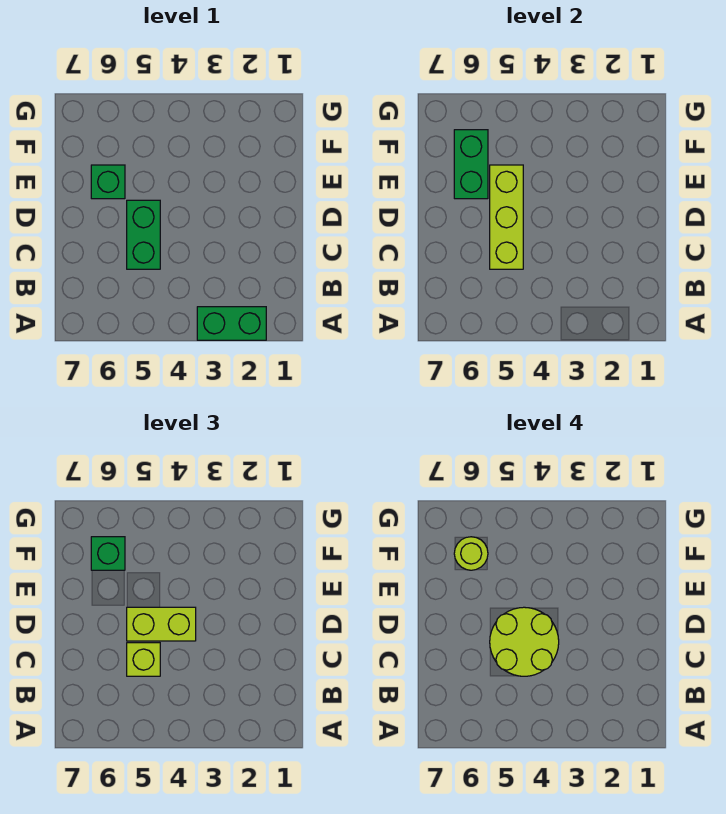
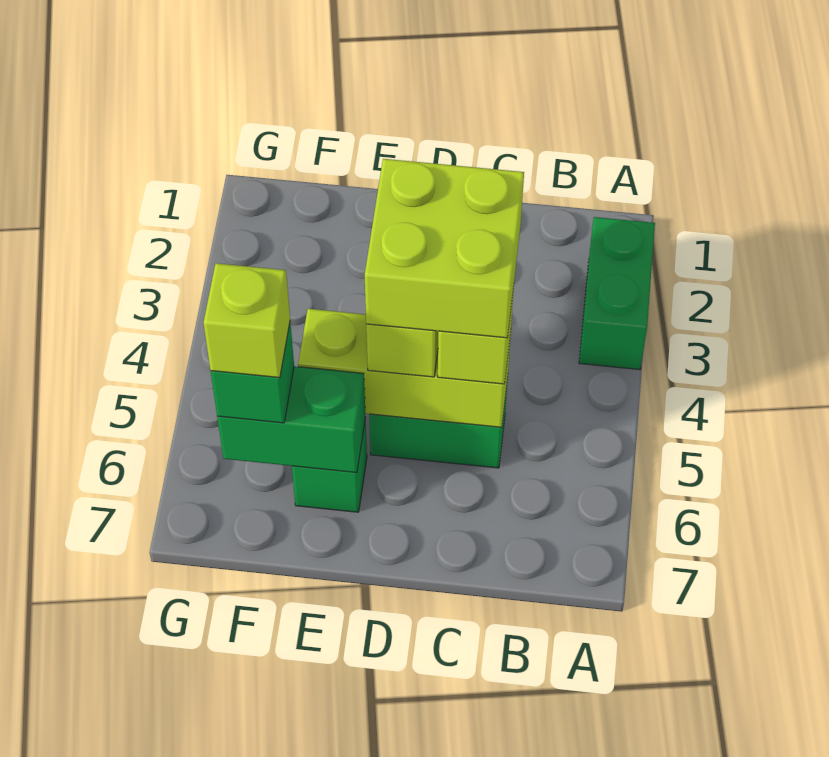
lime 2x2 round brick [490,607,559,676] -> lime 2x2 brick [365,159,524,338]
lime 1x1 round brick [454,537,488,570] -> lime 1x1 brick [204,263,290,378]

